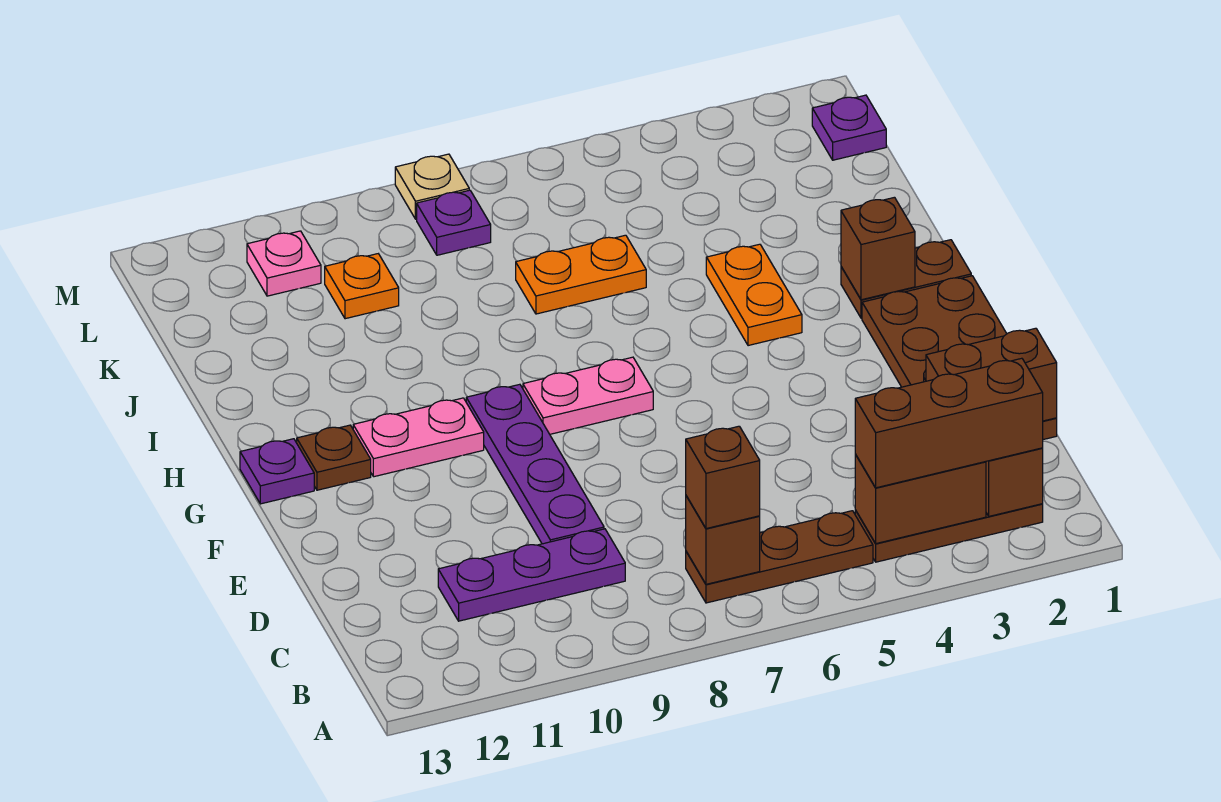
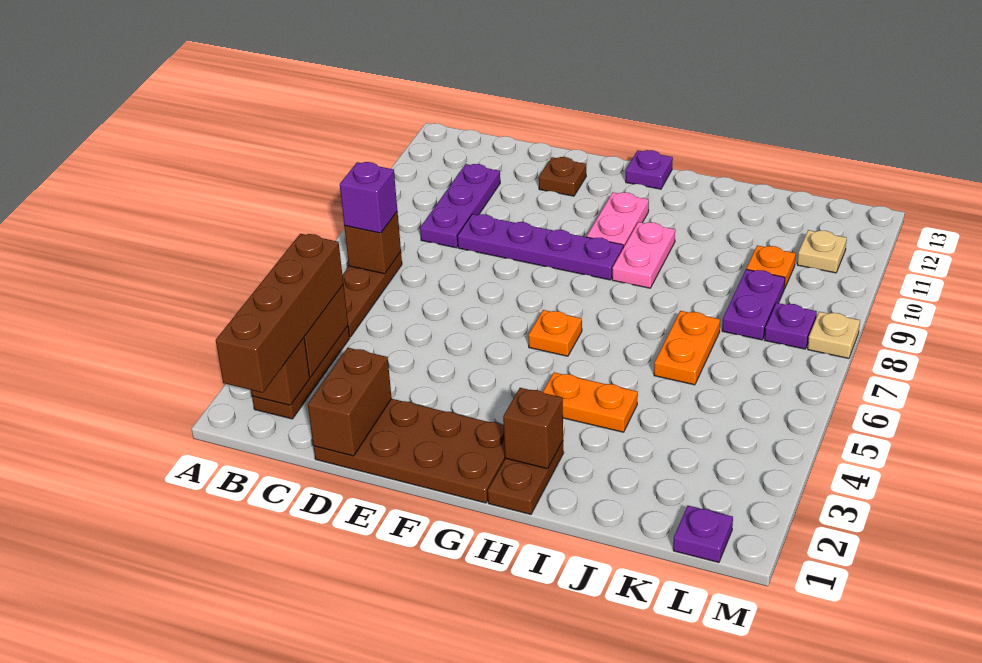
brown 1x3 brick [855,358,1043,488] -> brown 1x4 brick [216,234,343,393]
brown 1x1 brick [686,426,760,529] -> purple 1x1 brick [340,162,397,233]
none -> orange 1x1 plate [528,310,582,356]
pink 1x2 plate [523,357,653,434] -> pink 1x2 plate moved to [612,222,675,288]
brown 1x1 plate [297,425,371,490] -> brown 1x1 plate moved to [539,157,586,196]
none -> purple 1x2 plate [722,269,785,340]
pink 1x1 plate [247,231,321,296] -> tan 1x1 plate [797,230,847,273]

